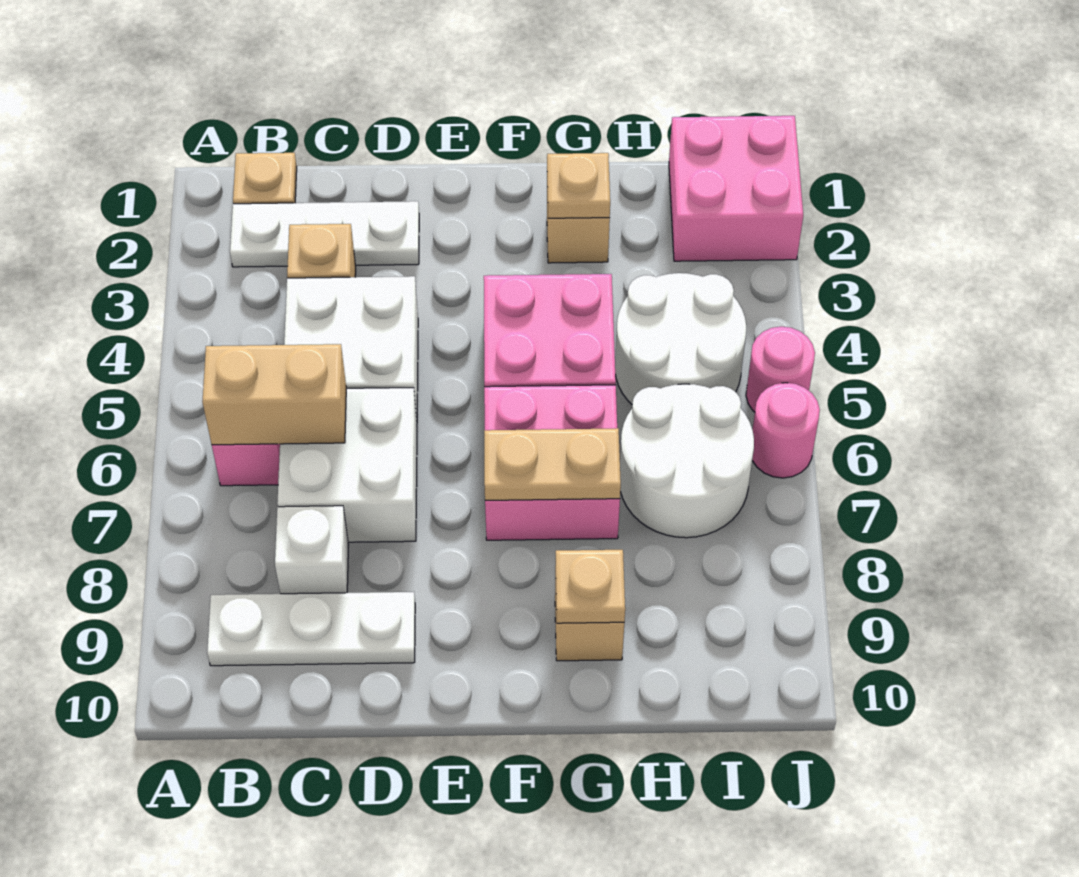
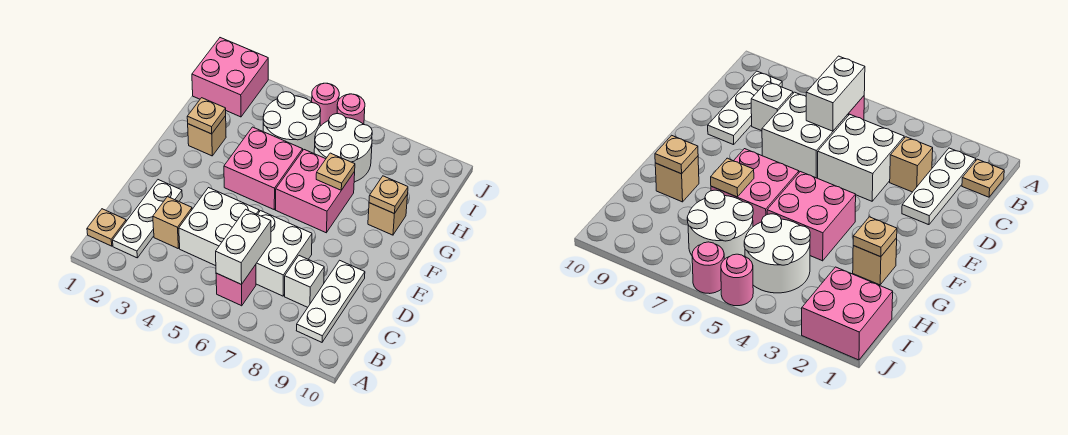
tan 1x2 brick [202,344,346,445] -> white 1x2 brick [216,209,271,284]
tan 1x2 plate [484,428,621,500] -> tan 1x1 plate [316,153,355,190]

